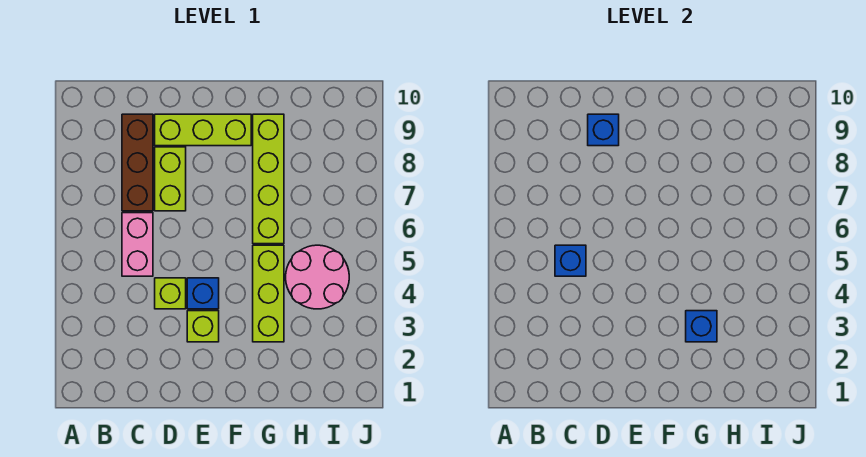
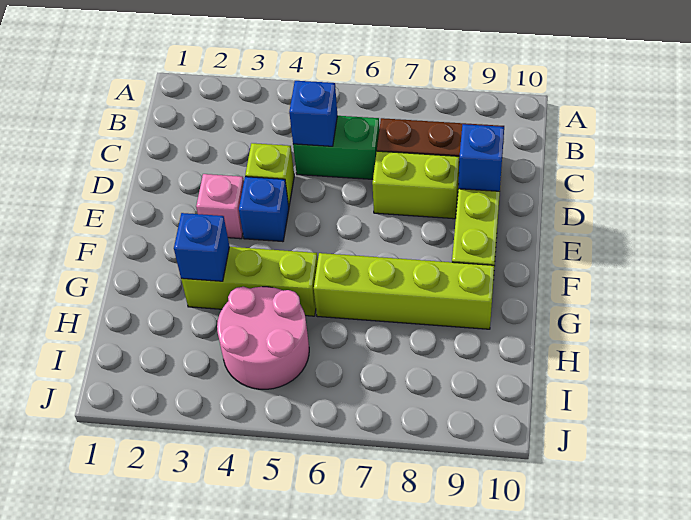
pink 1x2 brick [122,213,153,276] -> green 1x2 brick [293,116,379,179]
lime 1x1 brick [187,311,219,342] -> pink 1x1 brick [196,174,244,239]

